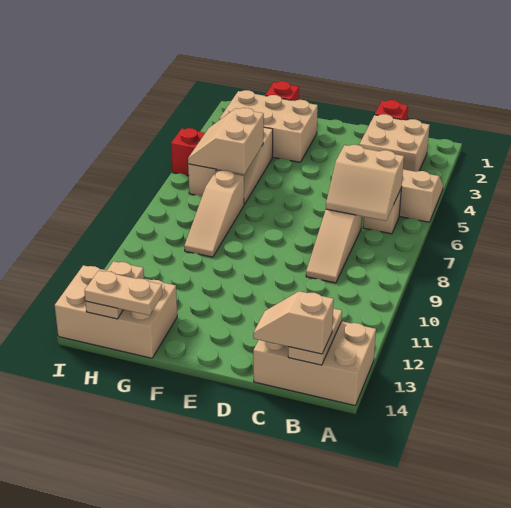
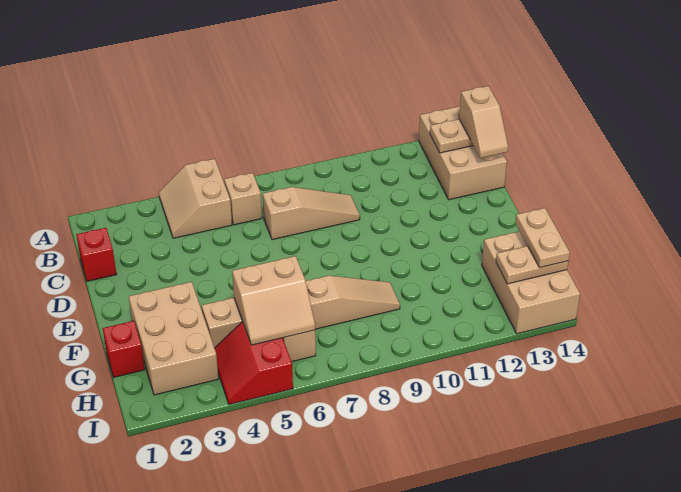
tan 2x2 brick [359,114,430,172] -> none
tan 2x2 slope [326,145,404,221] -> none

